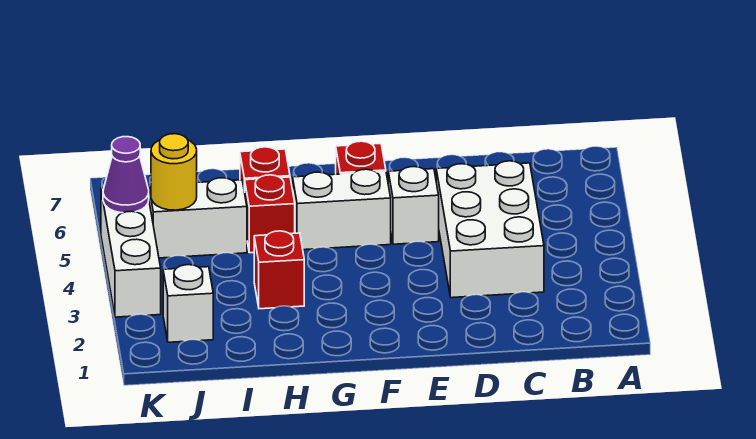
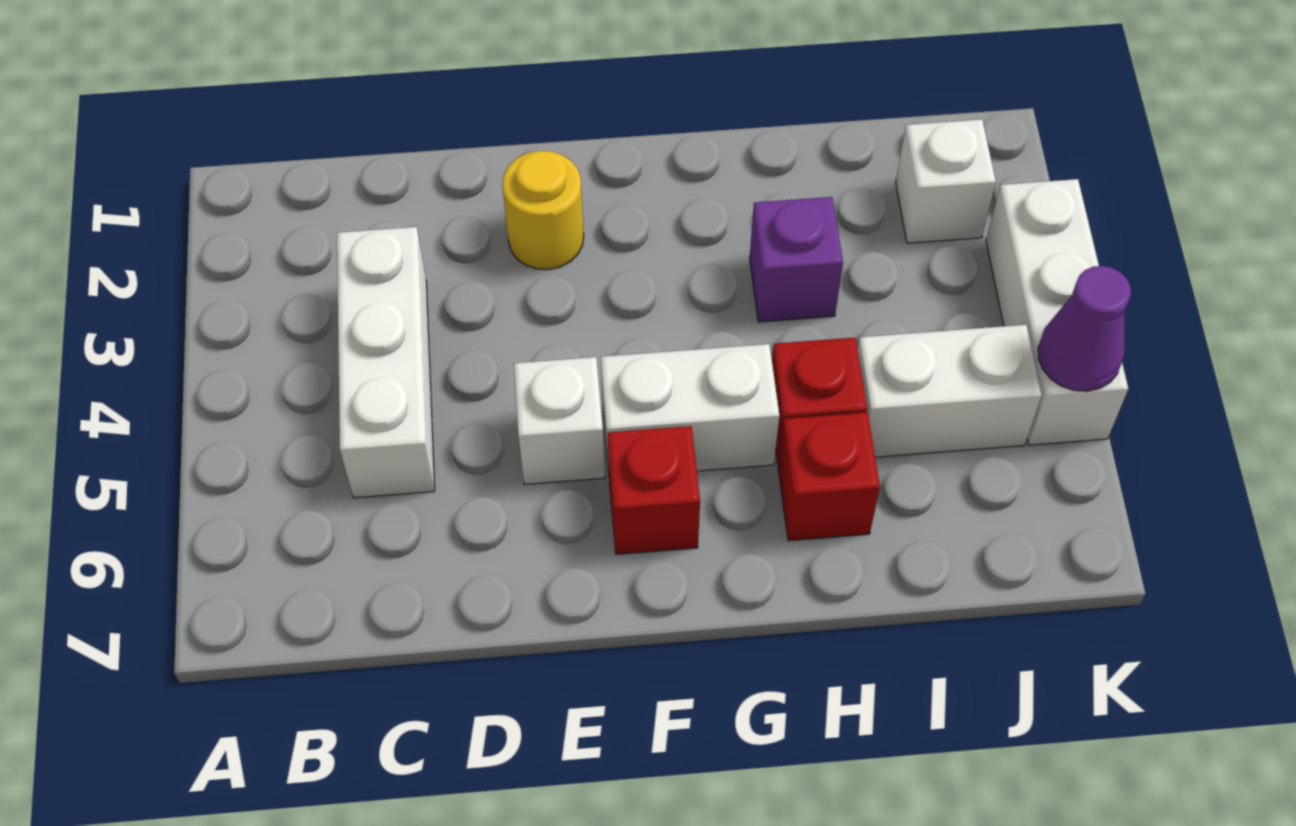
white 2x3 brick [436,161,544,298] -> white 1x3 brick [337,227,435,498]
red 1x1 brick [254,231,304,309] -> purple 1x1 brick [750,197,843,322]
yellow 1x1 round brick [151,134,197,210] -> yellow 1x1 round brick moved to [502,151,584,270]

